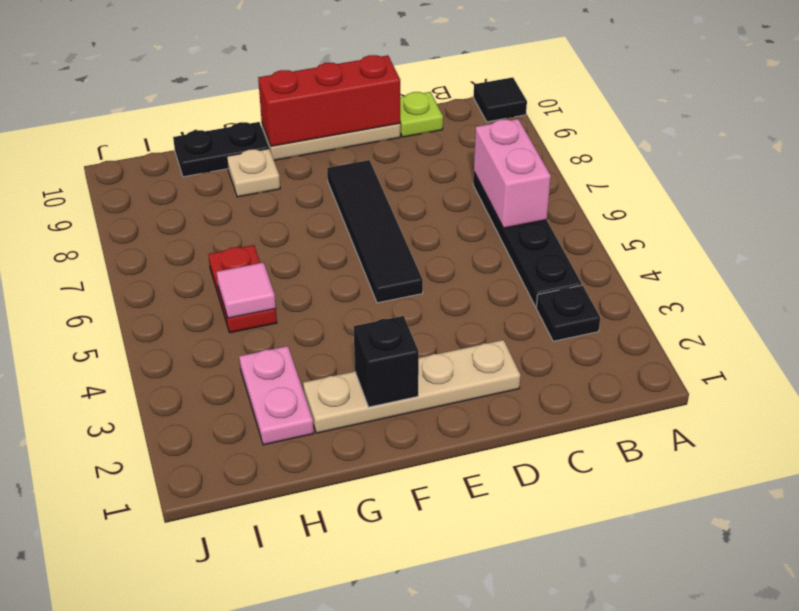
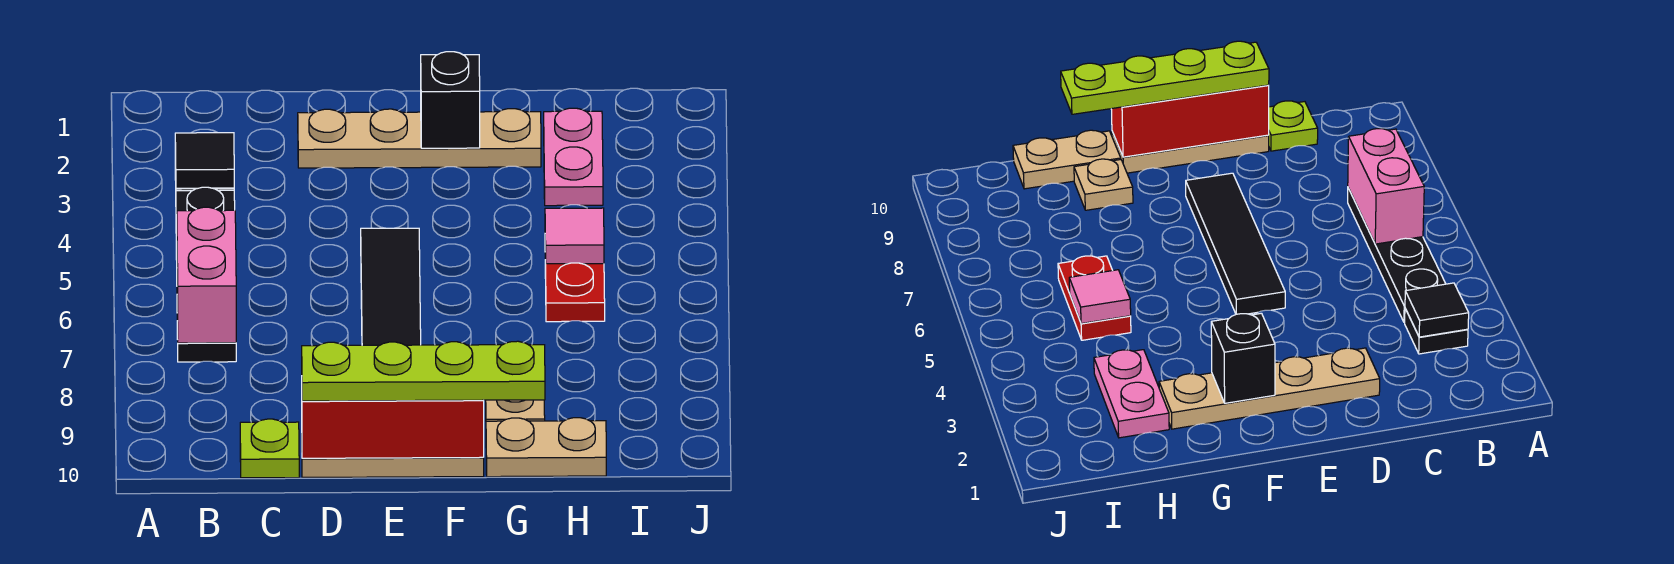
black 1x1 tile [473,77,527,122] -> black 1x1 tile moved to [175,133,234,188]
none -> lime 1x4 plate [302,341,545,401]
black 1x2 plate [173,122,269,177] -> tan 1x2 plate [486,418,606,477]

